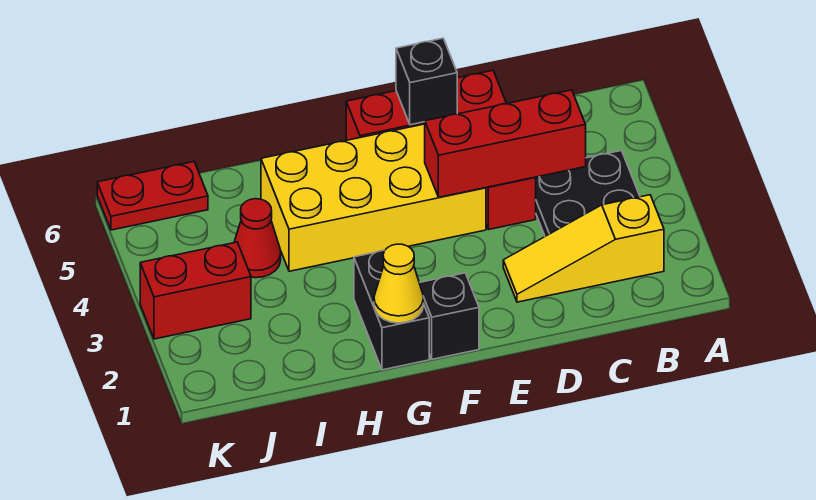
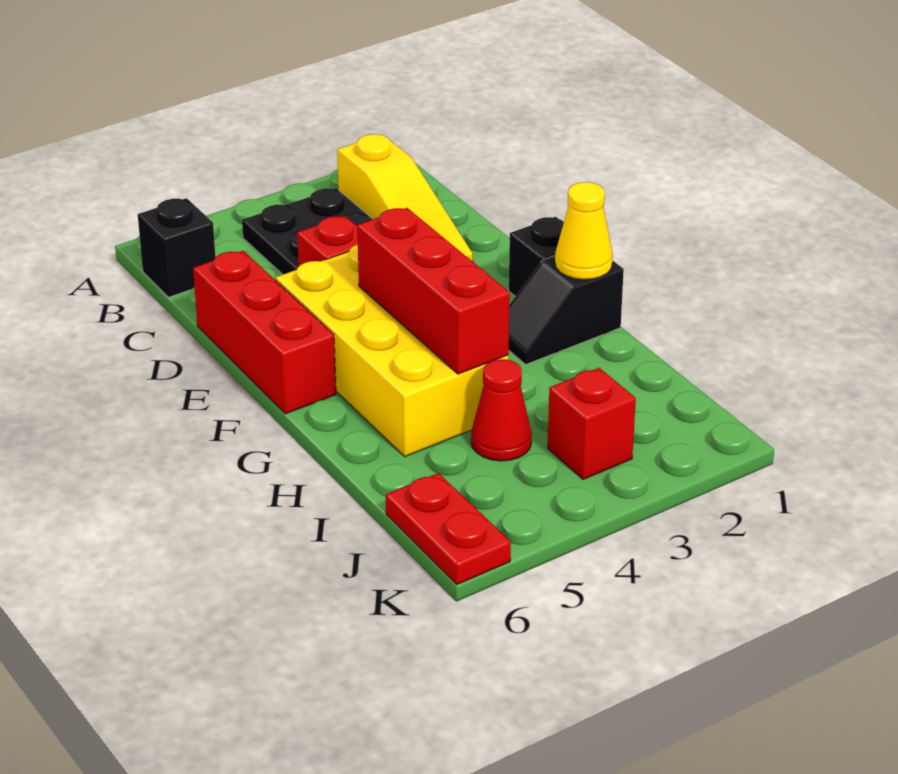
red 1x3 brick [425,90,586,197] -> red 1x3 brick moved to [357,208,510,374]
black 1x1 brick [396,38,457,125] -> black 1x1 brick moved to [138,198,216,297]
black 1x2 brick [354,250,429,370] -> black 1x2 slope [509,256,624,364]
red 1x2 brick [140,242,251,339] -> red 1x1 brick [548,368,636,479]

